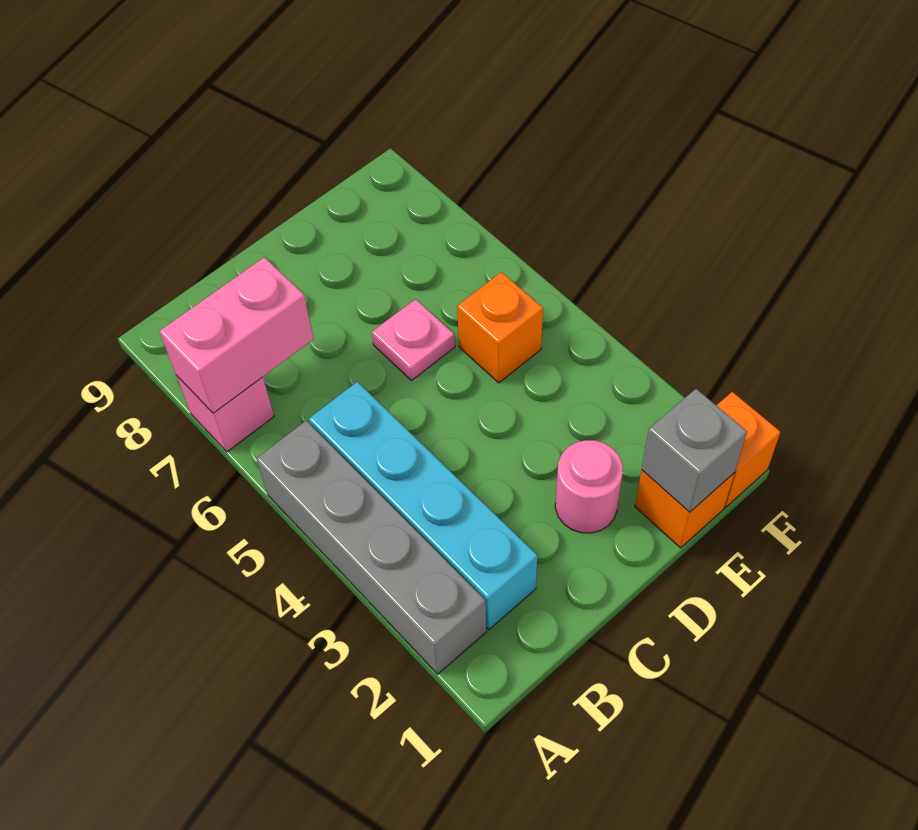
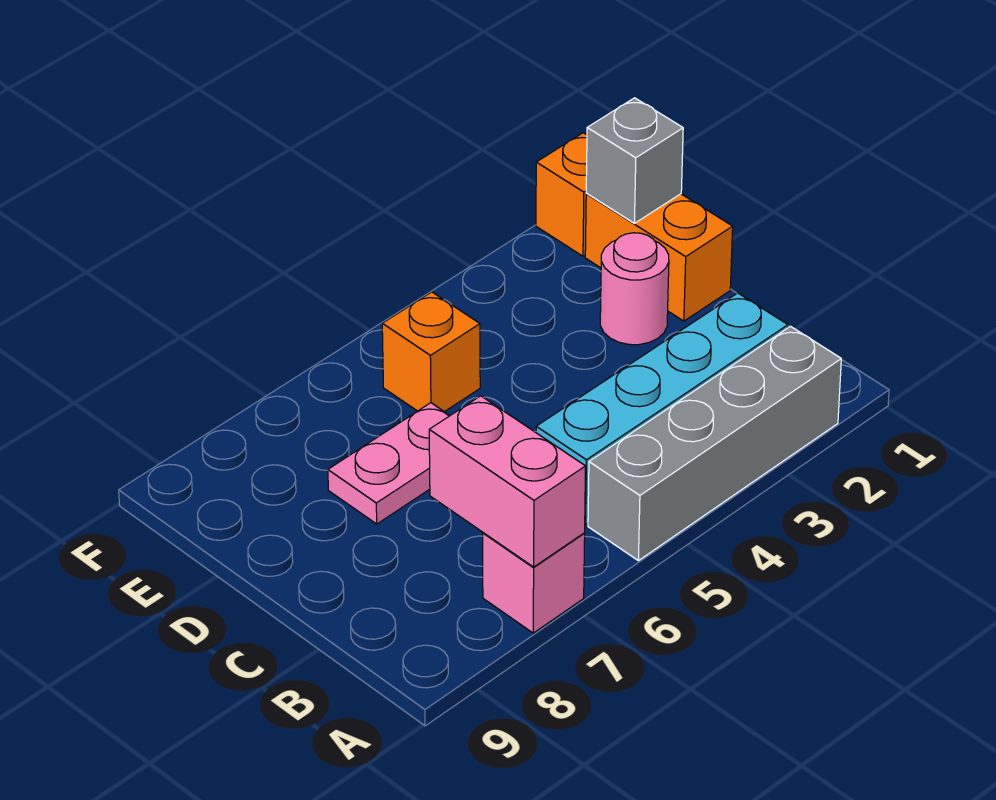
pink 1x1 plate [372,299,455,381] -> pink 1x2 plate [328,403,450,524]
orange 1x1 brick [635,470,734,548] -> orange 1x2 brick [585,194,733,321]

